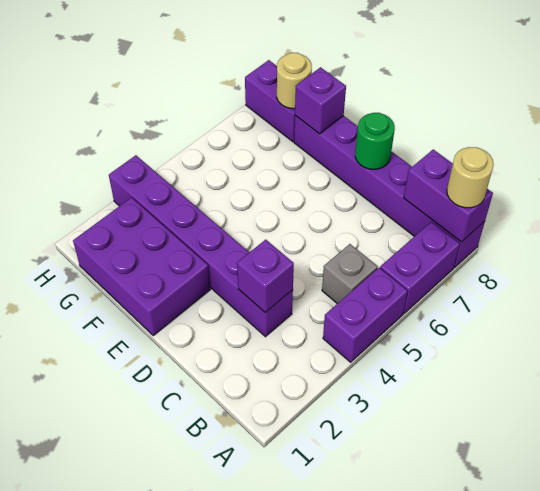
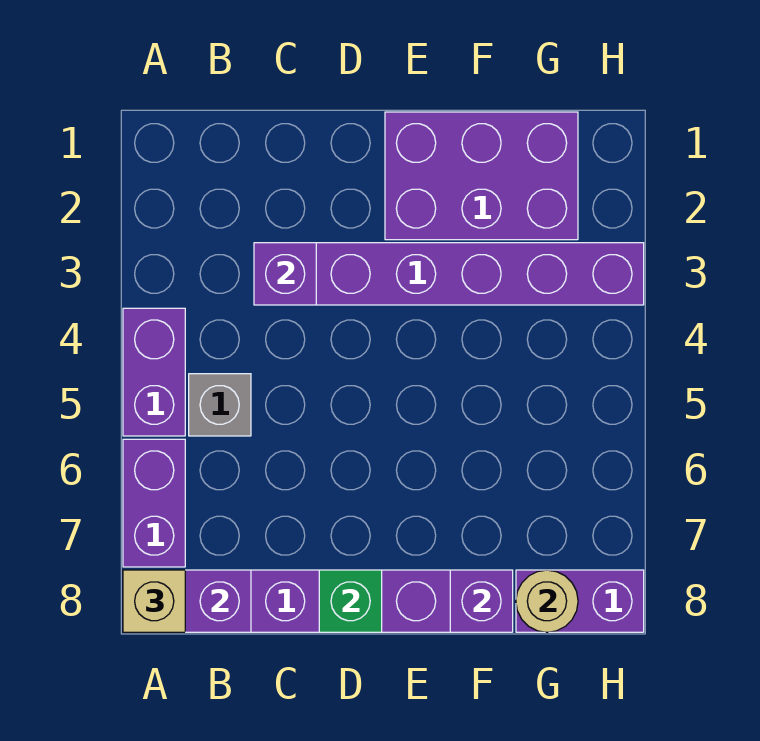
tan 1x1 round brick [447,147,494,208] -> tan 1x1 brick [123,570,185,632]
green 1x1 round brick [355,113,395,169] -> green 1x1 brick [319,570,382,632]

